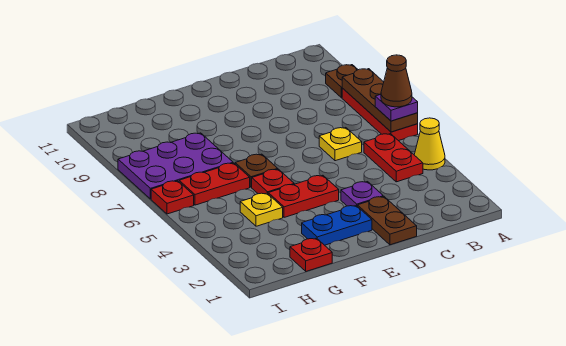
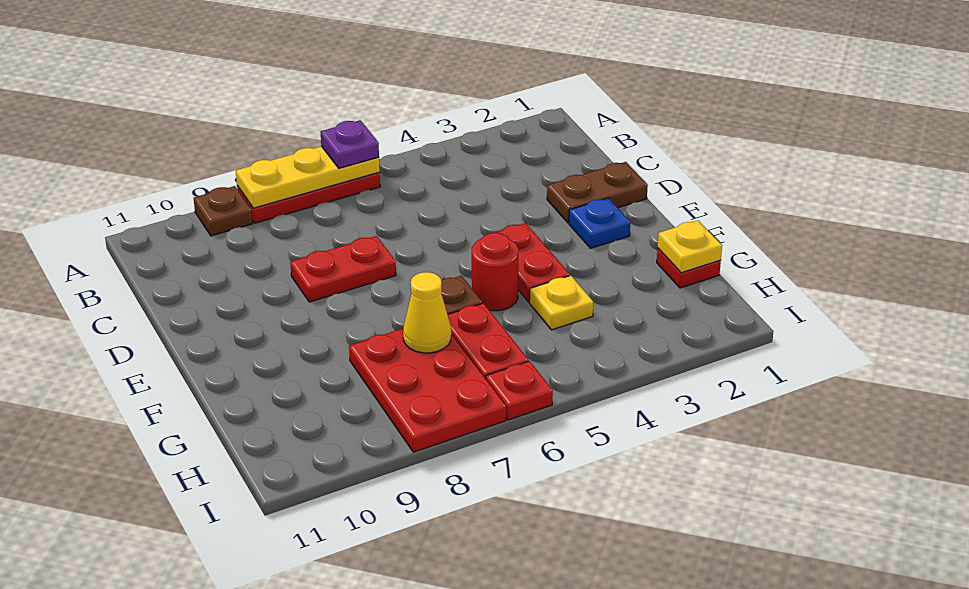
yellow 1x1 cone [414,118,445,170] -> yellow 1x1 cone moved to [403,272,451,353]
brown 1x3 plate [342,69,418,132] -> yellow 1x3 plate [236,146,380,208]
brown 1x1 cone [381,55,412,107] -> none
red 1x2 plate [364,134,423,182] -> red 1x2 plate moved to [290,236,396,302]
yellow 1x1 plate [319,128,362,161] -> yellow 1x1 plate moved to [658,220,722,273]
purple 1x1 plate [341,182,383,207] -> none
blue 1x2 plate [302,206,372,245] -> blue 1x1 plate [569,198,630,248]
red 1x1 plate [252,169,294,194] -> red 1x1 round brick [472,233,518,311]
purple 2x3 plate [118,133,233,199] -> red 2x3 plate [349,329,506,452]

